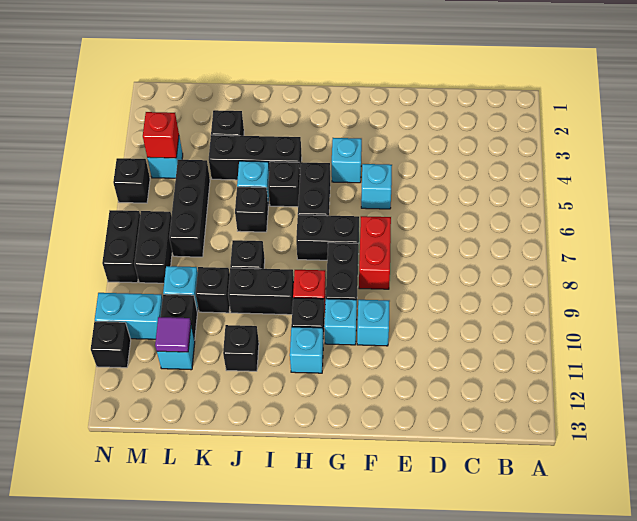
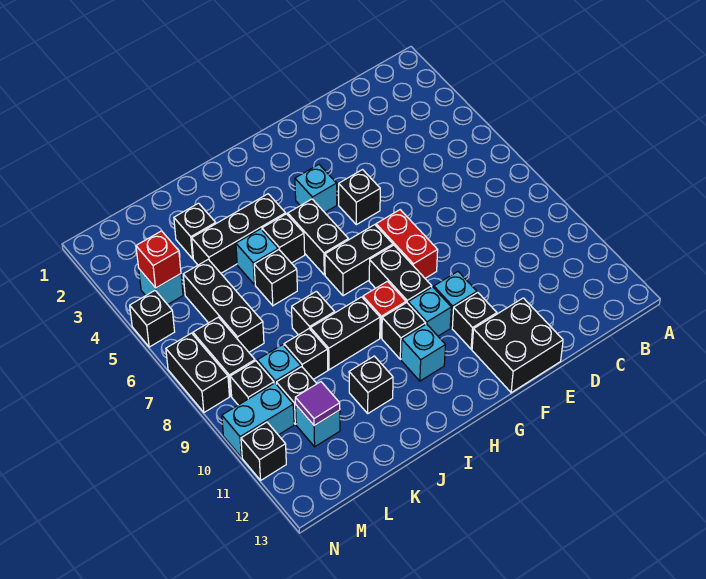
none -> black 2x2 brick [472,298,563,393]
cyan 1x1 brick [361,164,392,209] -> black 1x1 brick [339,170,380,225]
none -> black 1x1 brick [452,293,497,349]
none -> black 1x1 brick [230,361,274,405]

